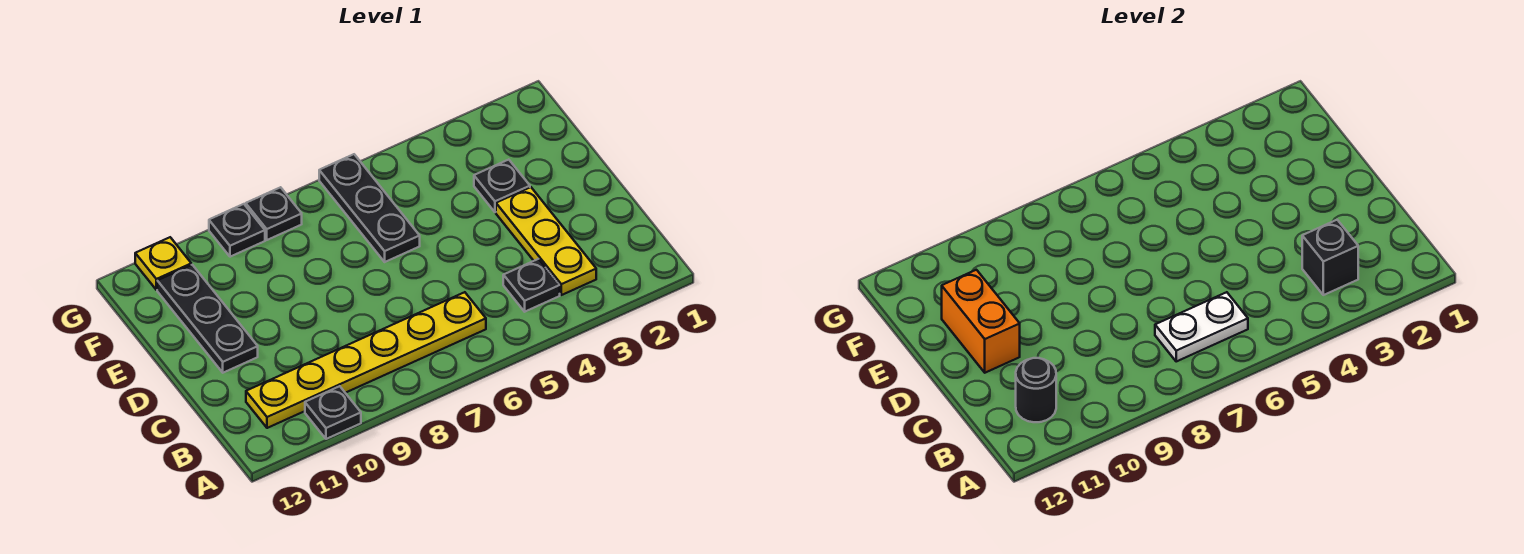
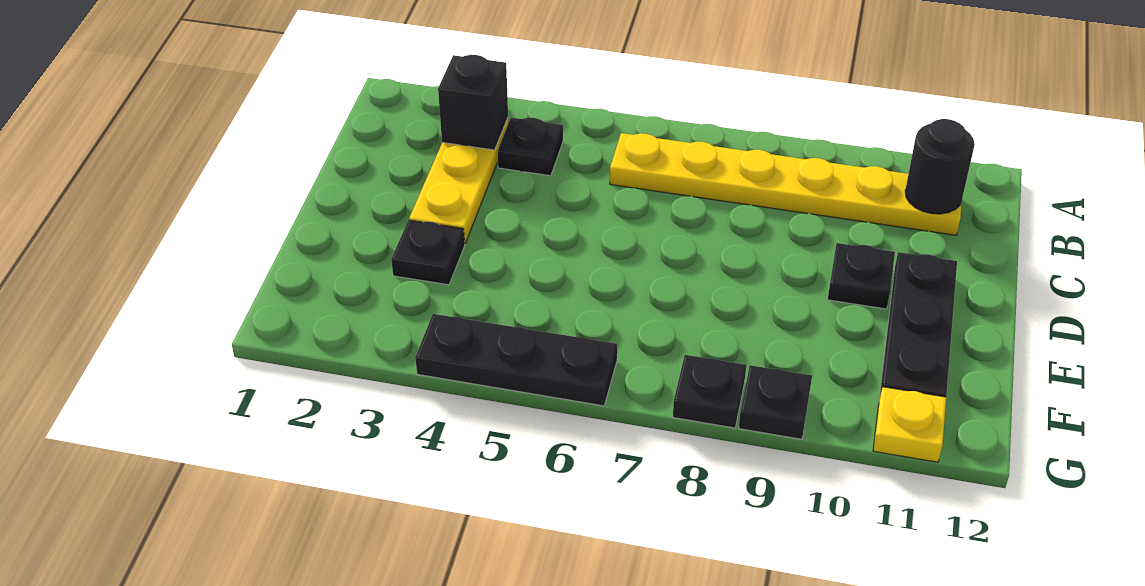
black 1x1 plate [305,386,361,439] -> black 1x1 plate moved to [827,243,895,309]
white 1x2 plate [1155,292,1248,361] -> none
orange 1x2 brick [942,270,1020,373] -> none
black 1x3 plate [319,154,420,262] -> black 1x3 plate turned to [415,314,617,406]

